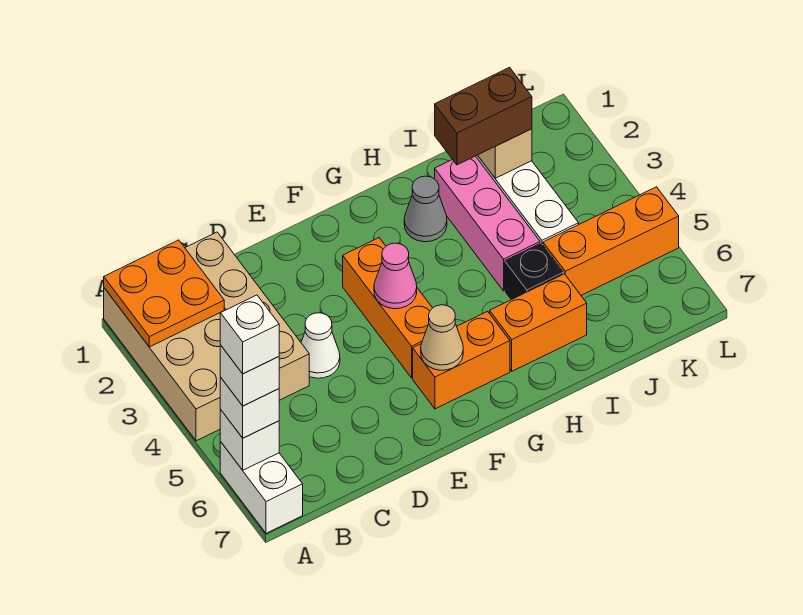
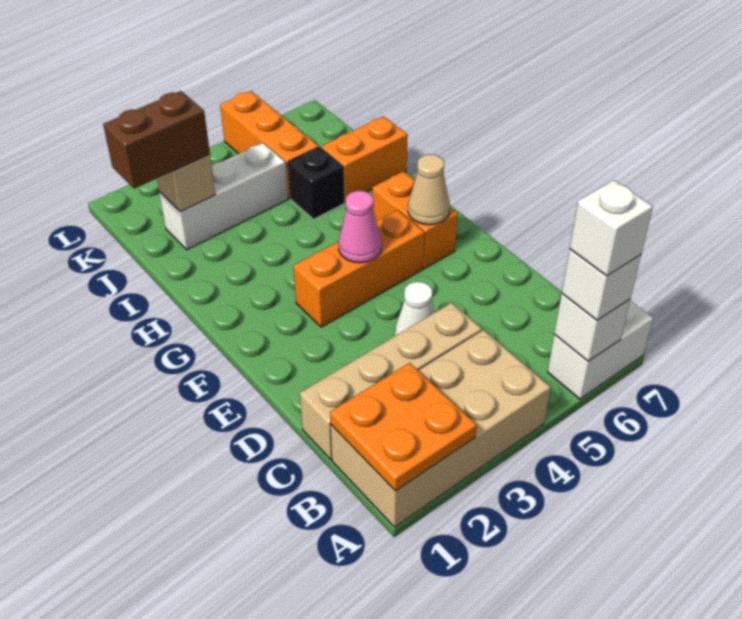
white 1x1 brick [220,295,279,374] -> none
grey 1x1 cone [404,176,447,242] -> none
orange 1x2 brick [490,274,587,371] -> orange 1x2 brick turned to [322,116,408,202]
pink 1x3 brick [435,156,540,291] -> none
brown 1x2 brick [435,68,532,165] -> brown 1x2 brick turned to [103,91,210,189]

